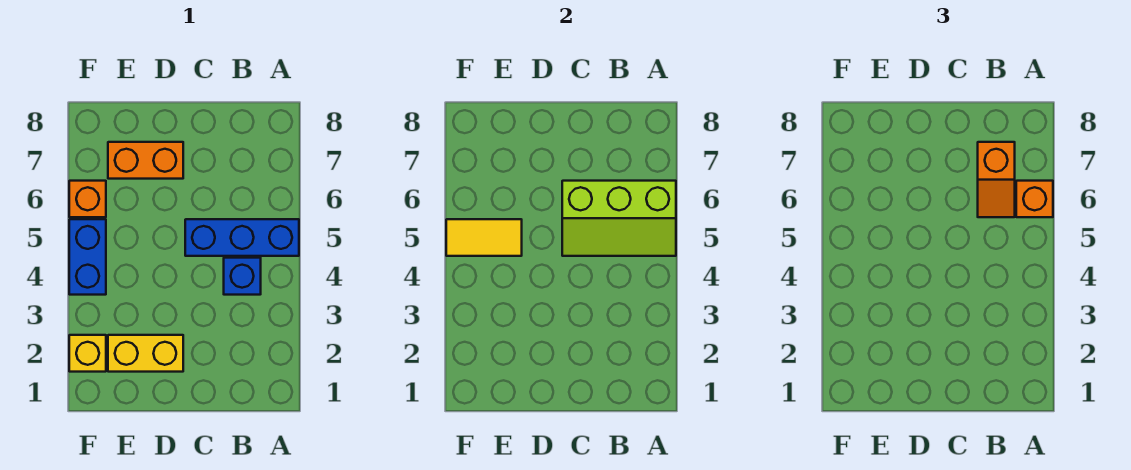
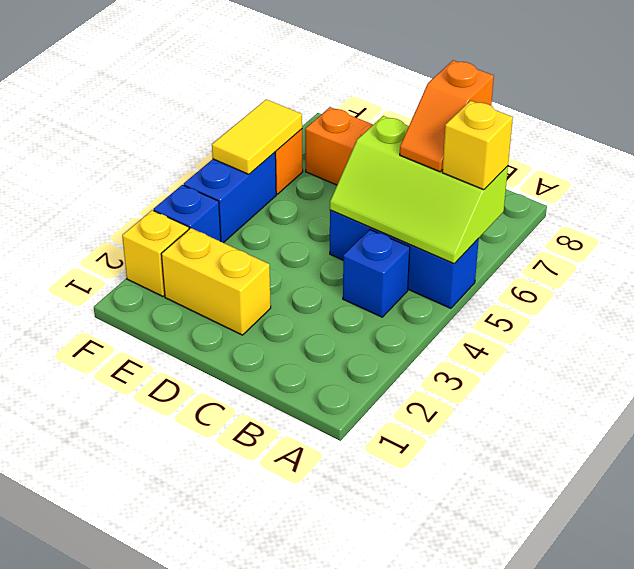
orange 1x1 brick [1016,181,1053,217] -> yellow 1x1 brick [442,101,513,190]
yellow 1x2 tile [446,219,522,256] -> yellow 1x2 tile turned to [212,99,302,174]
none -> blue 1x1 brick [153,185,221,241]

